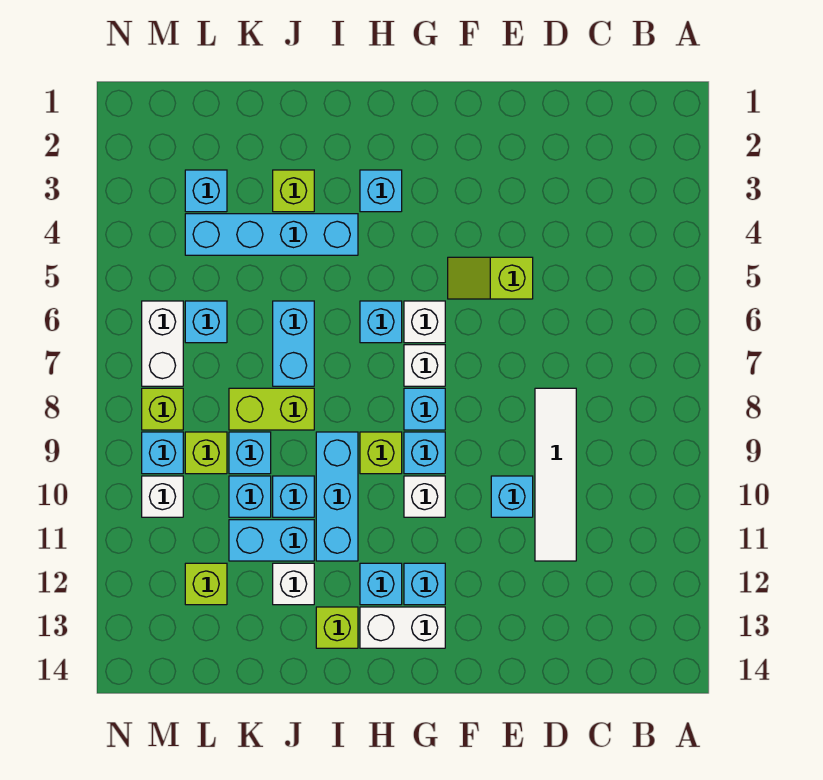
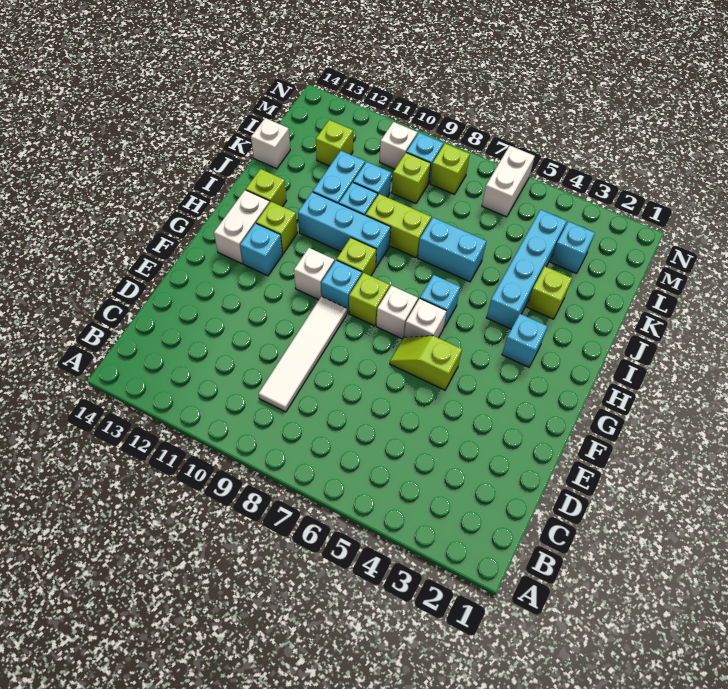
white 1x4 tile [535,388,576,561] -> white 1x4 tile turned to [259,297,347,412]
lime 1x2 slope [448,257,533,299] -> lime 1x2 slope turned to [390,336,462,390]
cyan 1x1 brick [491,476,533,517] -> none
cyan 1x1 brick [404,388,445,430] -> lime 1x1 brick [349,273,390,326]
cyan 1x1 brick [360,563,402,605] -> lime 1x1 brick [256,202,297,254]
lime 1x2 brick [229,388,314,430] -> lime 1x2 brick turned to [366,194,431,258]
white 1x1 brick [273,563,314,605] -> white 1x1 brick moved to [251,118,290,169]
cyan 1x1 brick [229,432,271,474] -> none
cyan 1x1 brick [185,301,227,343] -> none
white 1x2 brick [142,301,183,386] -> white 1x2 brick turned to [482,146,535,217]

